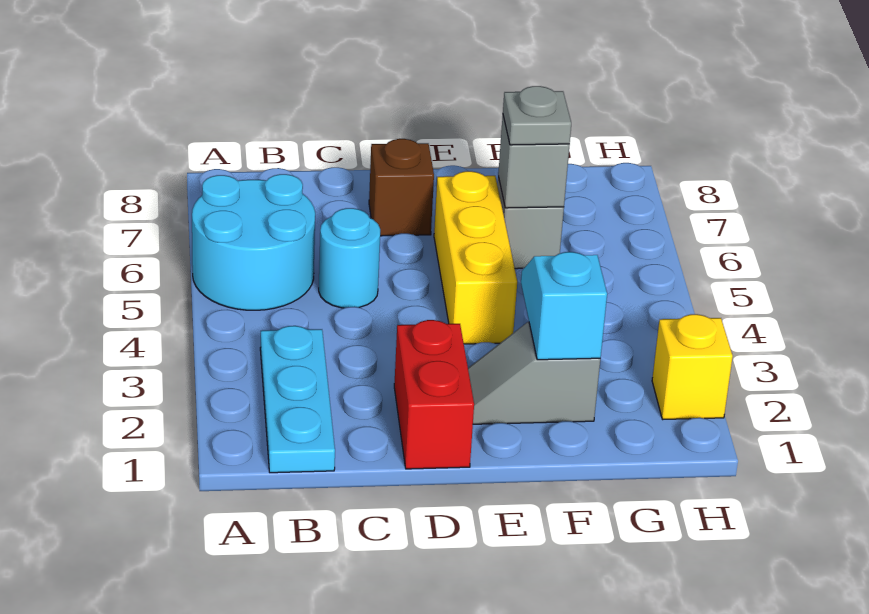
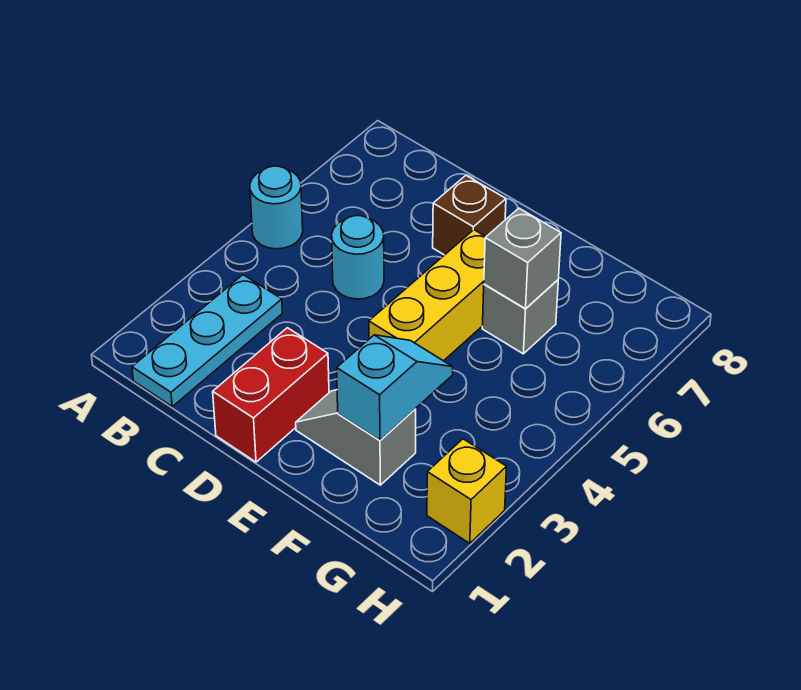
cyan 2x2 round brick [192,174,315,310] -> cyan 1x1 round brick [250,166,303,249]
grey 1x1 plate [503,86,571,145] -> none

